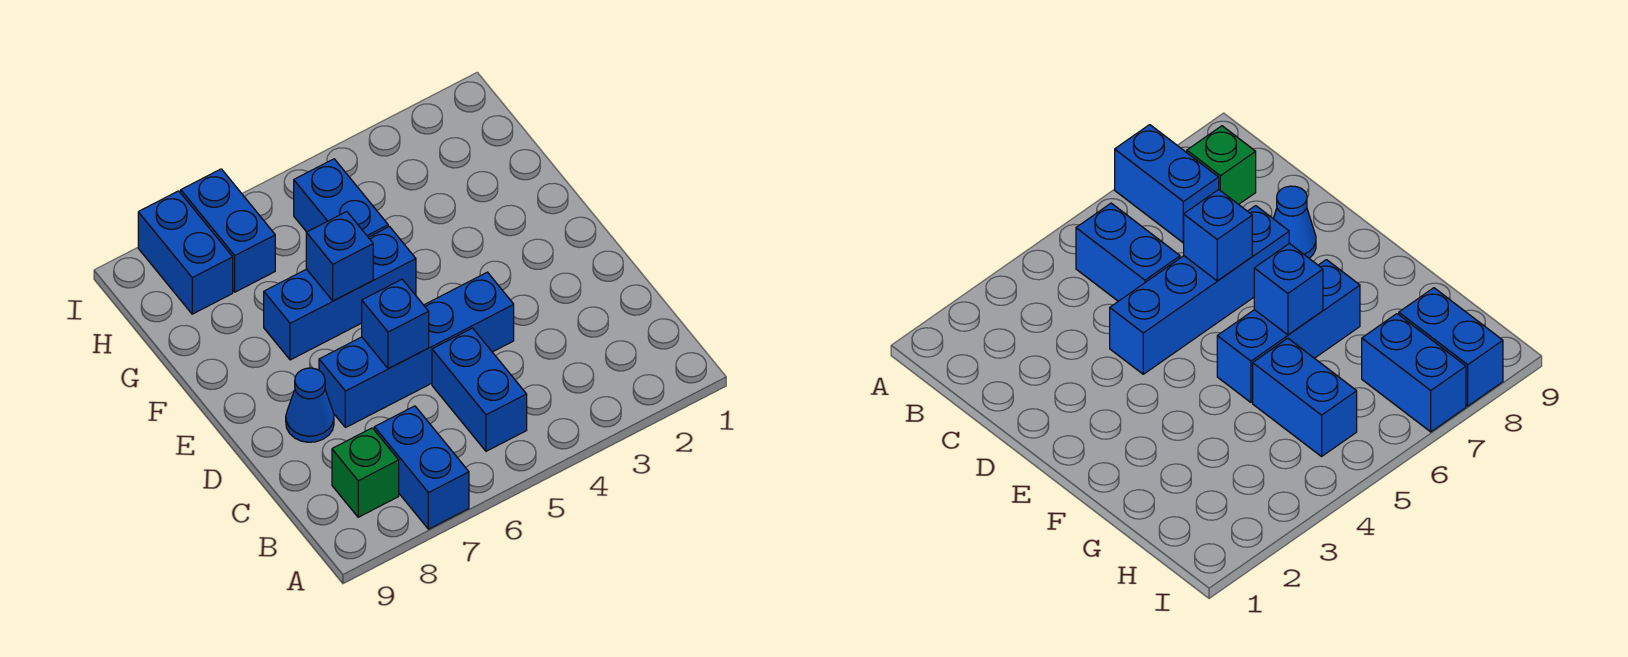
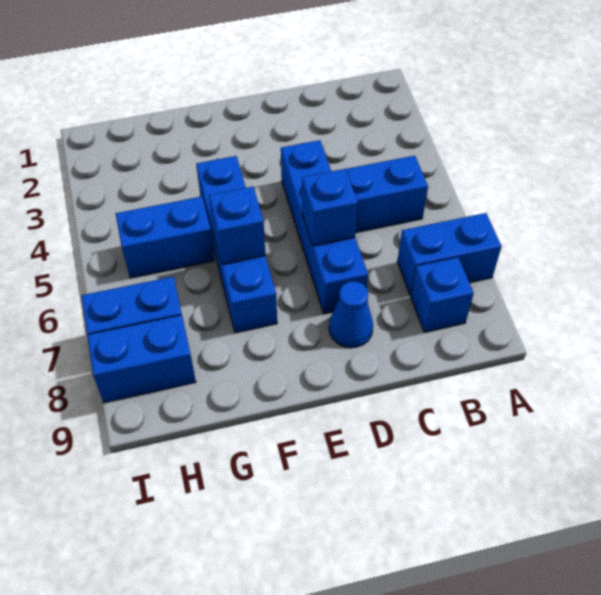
green 1x1 brick [332,428,399,517] -> blue 1x1 brick [411,258,474,332]
blue 1x3 brick [264,227,416,360] -> blue 1x4 brick [196,156,277,333]

